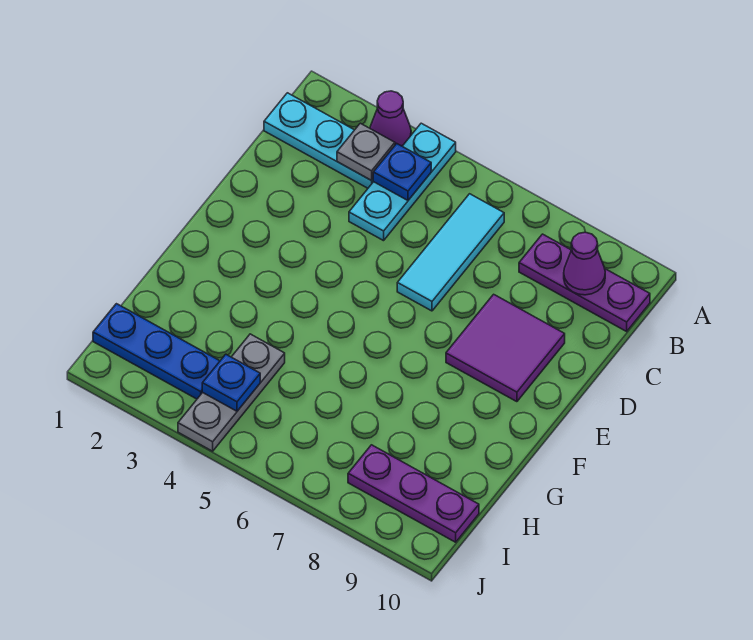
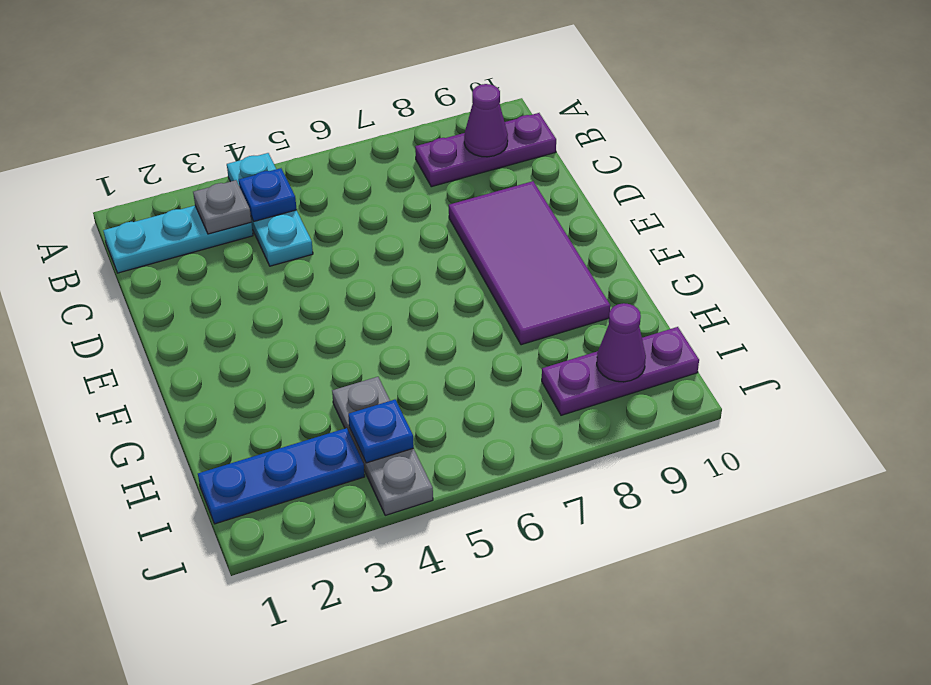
purple 1x1 cone [370,91,411,146] -> purple 1x1 cone moved to [597,303,646,382]
cyan 1x3 tile [397,194,504,311] -> none
purple 2x2 tile [446,294,565,402] -> purple 2x4 tile [449,181,610,345]

